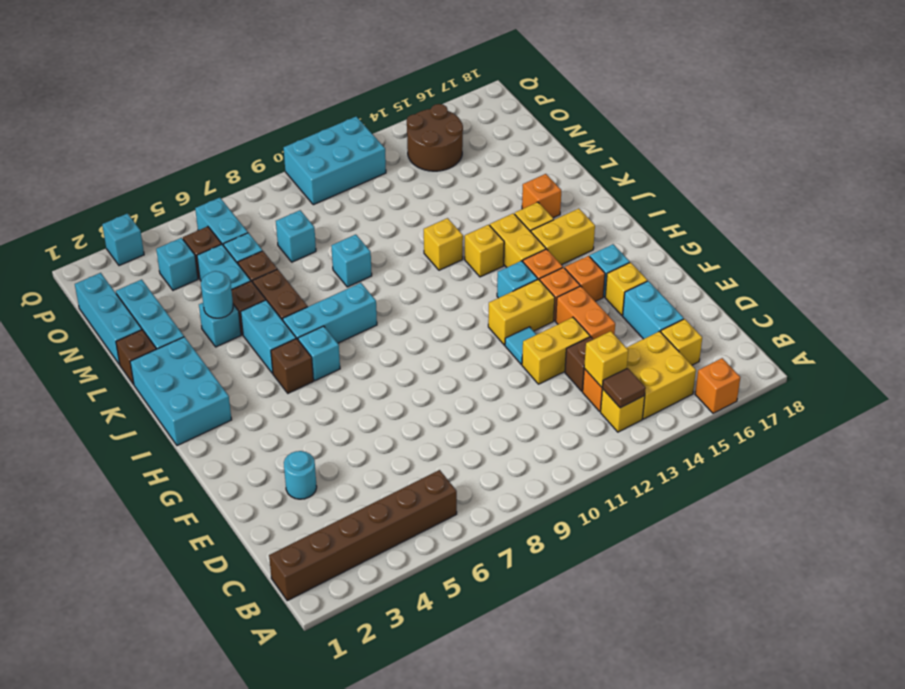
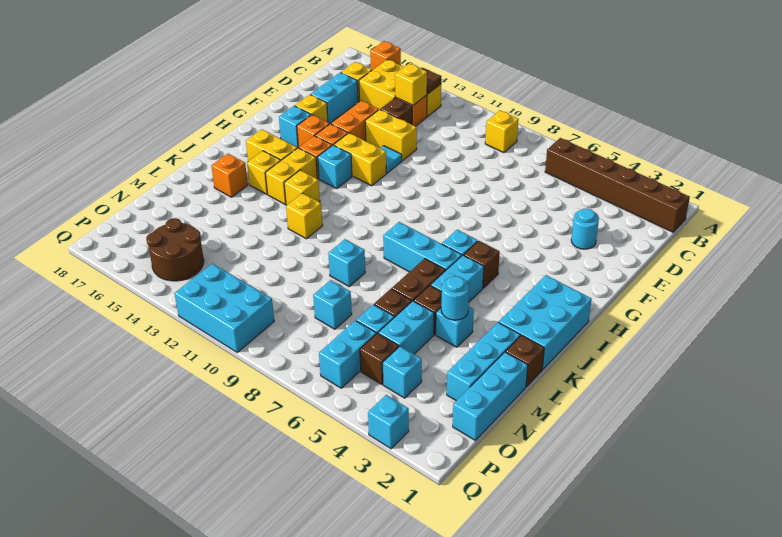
none -> yellow 1x1 brick [485,110,519,153]

